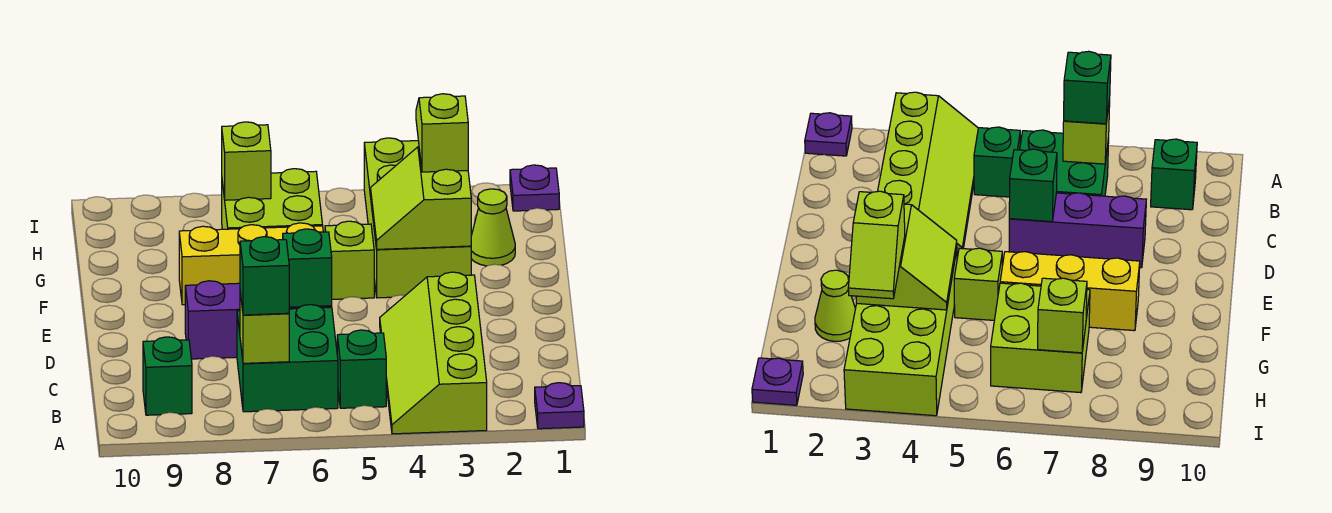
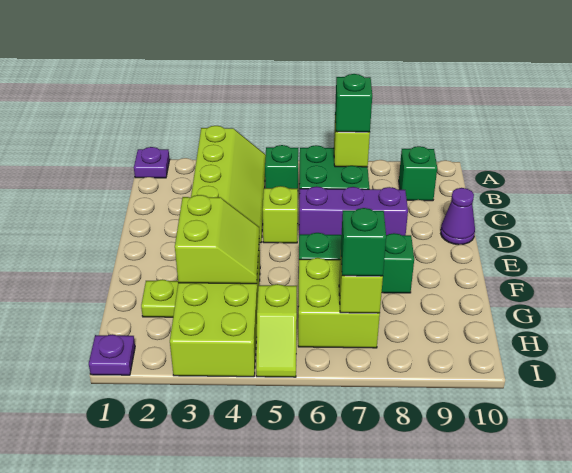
green 1x1 brick [283,229,332,307] -> green 1x1 brick moved to [341,208,386,276]
none -> purple 1x1 cone [441,188,475,245]
lime 1x1 brick [325,221,374,299] -> lime 1x1 brick moved to [263,186,298,243]
yellow 1x3 brick [179,223,323,305] -> green 1x3 brick [299,233,414,293]
lime 1x1 cone [471,189,515,266] -> lime 1x1 plate [141,279,178,317]
lime 1x2 slope [416,94,468,172] -> lime 1x2 slope moved to [256,284,297,377]

